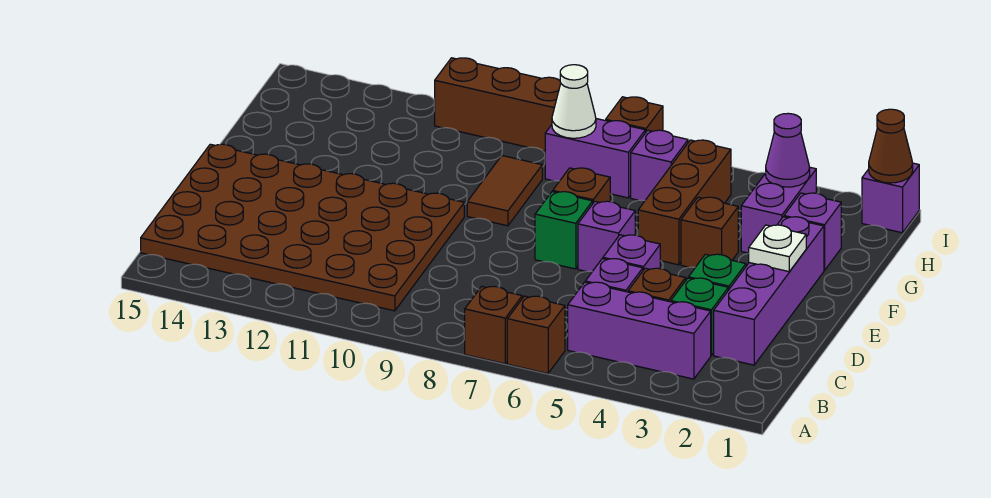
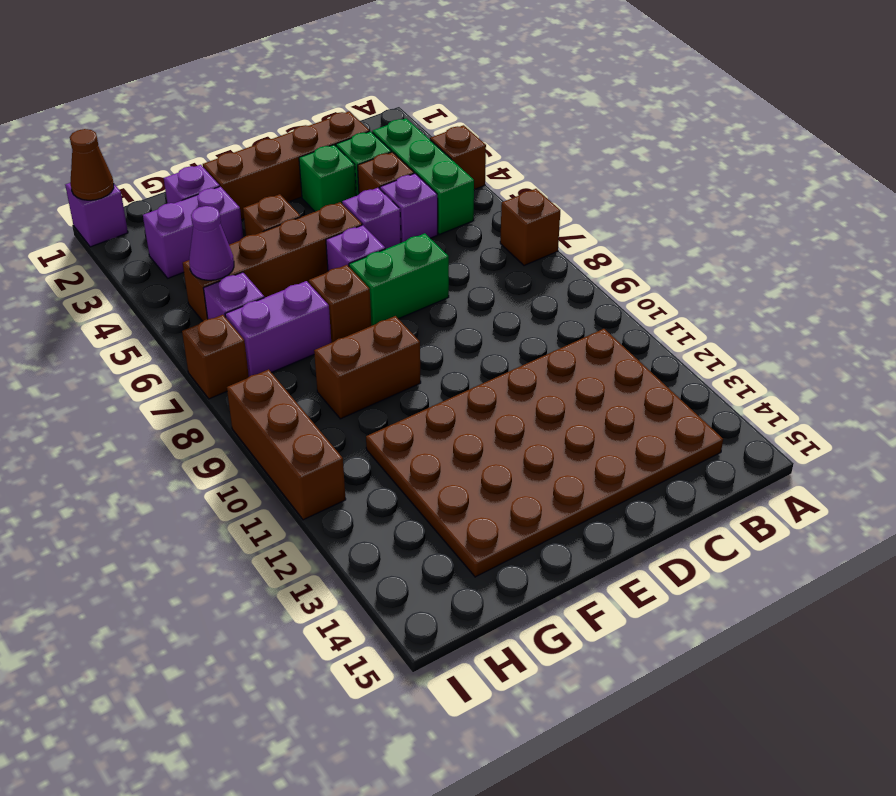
brown 1x1 brick [507,296,565,373] -> brown 1x1 brick moved to [430,125,486,190]
purple 1x3 brick [568,282,711,379] -> green 1x3 brick [372,118,474,235]
brown 4x6 plate [141,144,464,311] -> brown 4x6 plate turned to [366,329,723,577]
purple 1x4 brick [714,217,824,365] -> brown 1x4 brick [203,111,370,220]
white 1x1 plate [749,225,806,272] -> none
green 1x1 brick [535,192,593,269] -> green 1x2 brick [349,233,449,326]
brown 1x3 brick [638,140,731,265] -> brown 1x4 brick [183,202,362,321]
brown 1x2 tile [467,156,542,226] -> brown 1x2 brick [314,316,421,419]
purple 1x1 cone [766,113,810,187] -> purple 1x1 cone moved to [189,206,234,280]
purple 1x2 brick [545,119,645,198] -> purple 1x2 brick turned to [225,281,331,377]
white 1x1 cone [552,65,596,138] -> none

